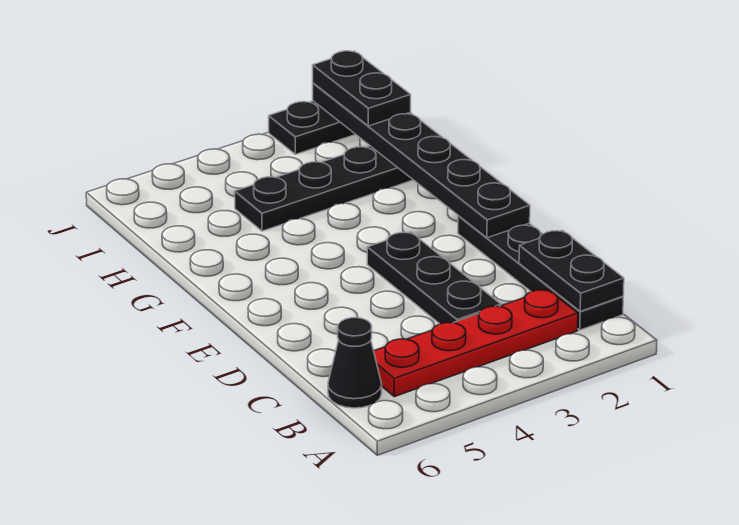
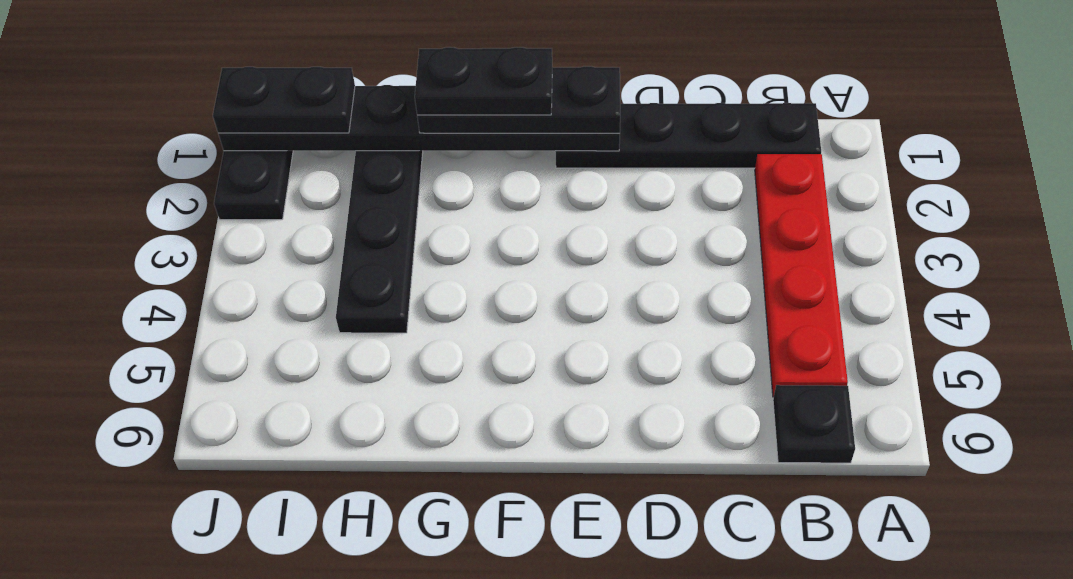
black 1x2 plate [519,230,624,311] -> black 1x2 plate moved to [415,47,552,115]
black 1x1 cone [328,318,382,408] -> black 1x1 plate [773,385,855,463]
black 1x3 plate [367,232,501,324] -> black 1x3 plate moved to [417,66,620,133]

